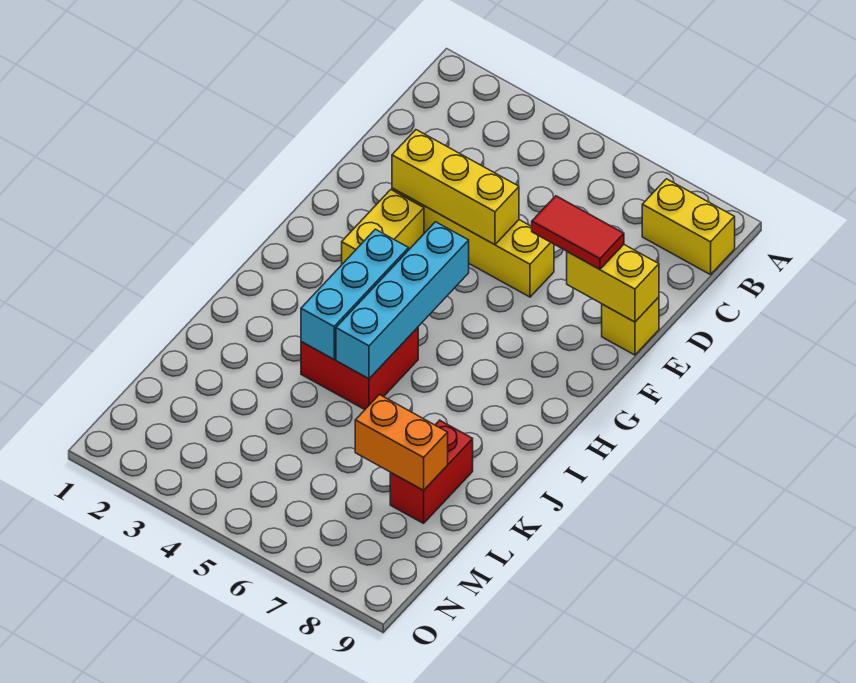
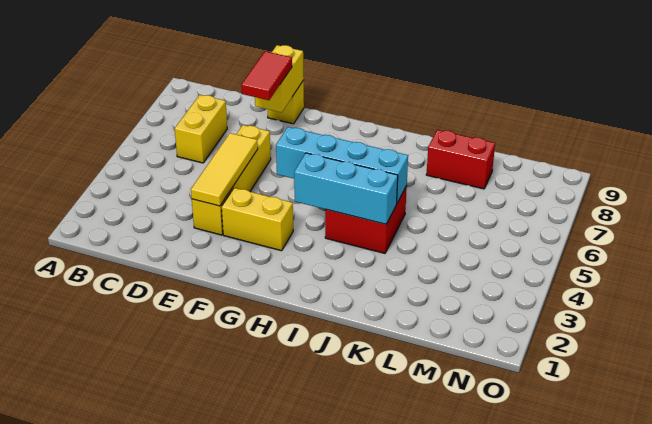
yellow 1x2 brick [642,179,735,275] -> yellow 1x2 brick moved to [175,95,227,163]
yellow 1x3 brick [392,130,519,245] -> yellow 1x3 tile [191,133,258,206]
orange 1x2 brick [355,395,448,490] -> none

